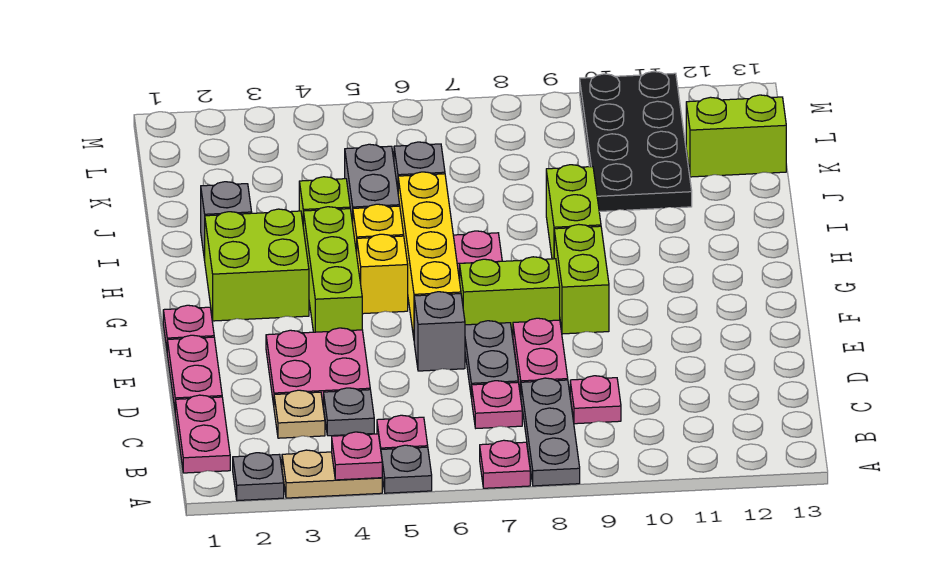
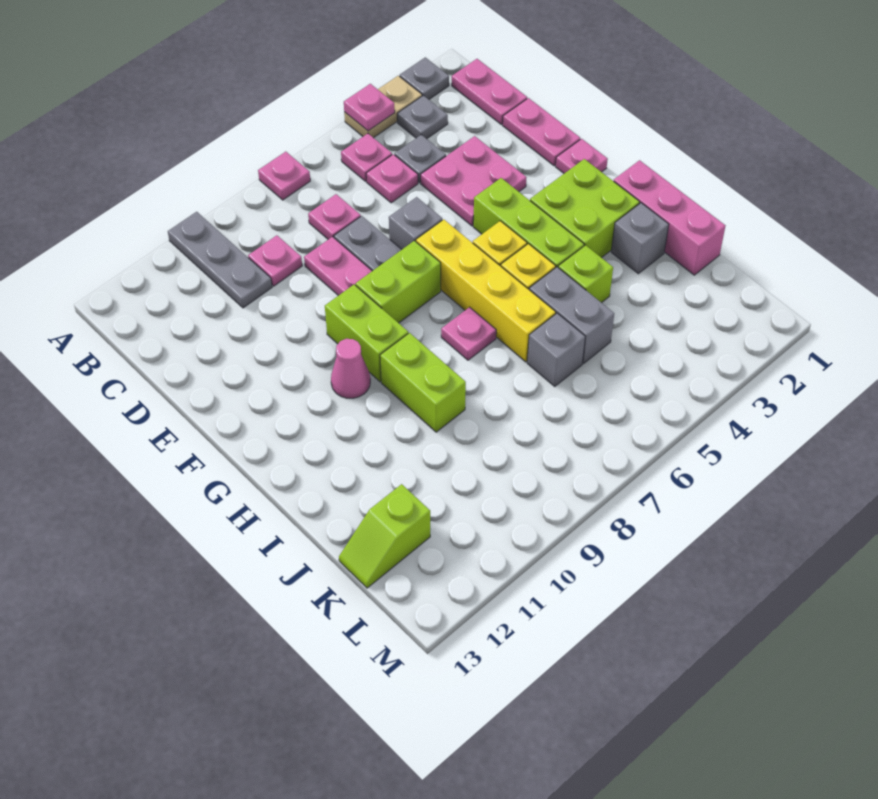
grey 1x1 plate [381,445,432,493] -> grey 1x1 plate moved to [397,95,448,139]
grey 1x3 plate [521,378,580,486] -> grey 1x3 plate moved to [168,212,272,308]
tan 1x1 plate [274,390,325,438] -> none
none -> pink 1x1 plate [366,154,418,203]
none -> pink 1x1 cone [331,339,370,398]
none -> pink 1x3 brick [614,160,726,275]
black 2x4 plate [580,72,692,212] -> none
lime 1x2 brick [686,95,786,177] -> lime 1x2 slope [339,484,430,588]

